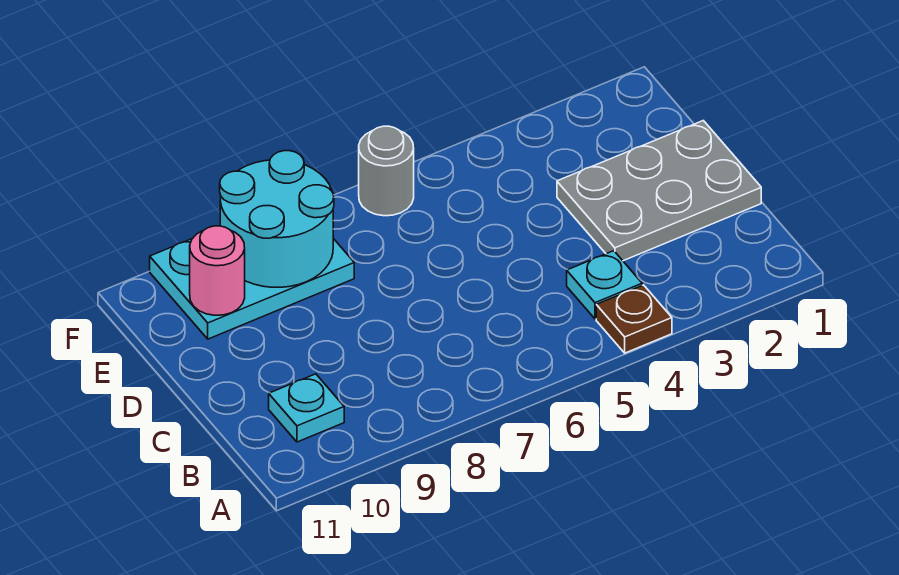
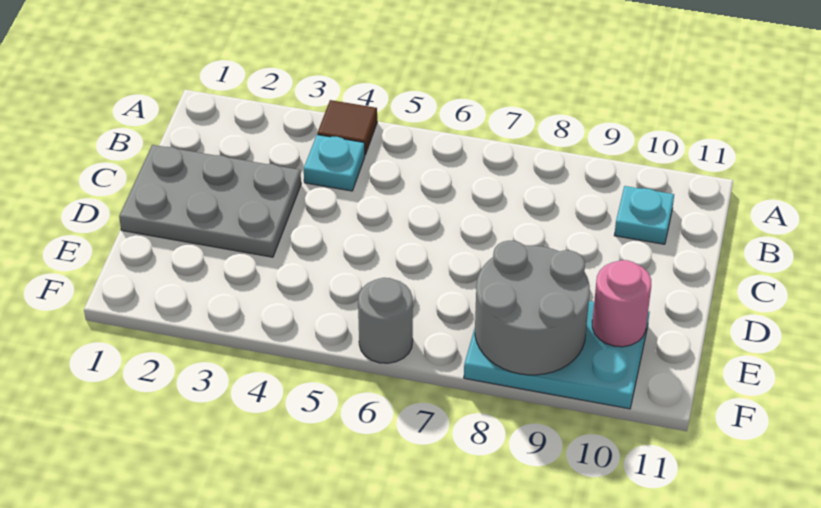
brown 1x1 plate [596,285,672,353] -> brown 1x1 tile [317,100,377,155]
cyan 2x2 round brick [220,151,334,287] -> grey 2x2 round brick [475,241,590,375]

